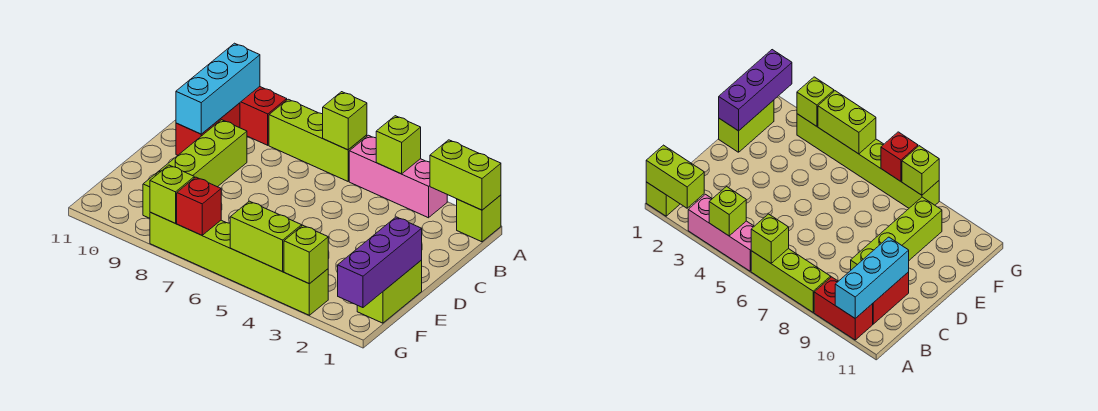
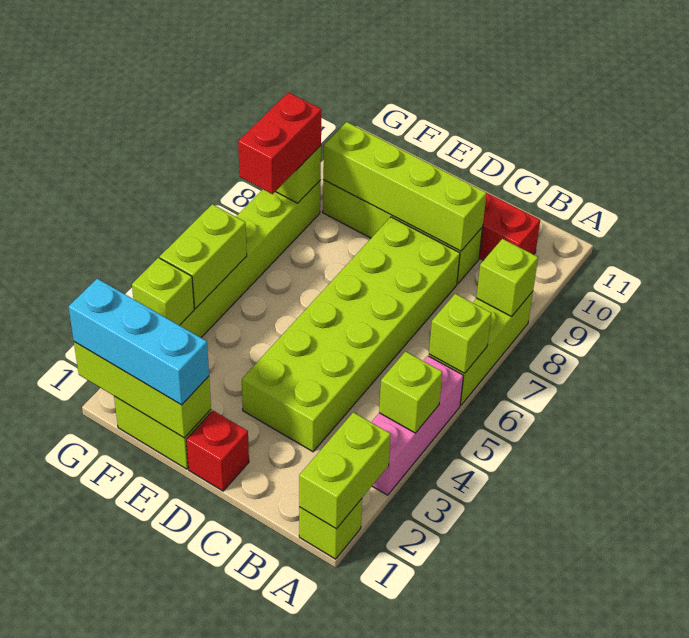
none -> lime 1x1 brick [476,239,538,317]
red 1x2 brick [240,87,287,145] -> red 1x2 brick moved to [238,92,322,194]
cyan 1x3 brick [176,43,260,134] -> cyan 1x3 brick moved to [69,279,209,405]
none -> lime 2x6 brick [242,217,460,452]
none -> lime 1x4 brick [323,122,486,251]
purple 1x3 brick [338,217,422,308] -> lime 1x3 brick [74,342,211,438]
red 1x1 brick [177,177,221,235] -> red 1x1 brick moved to [186,411,249,491]

